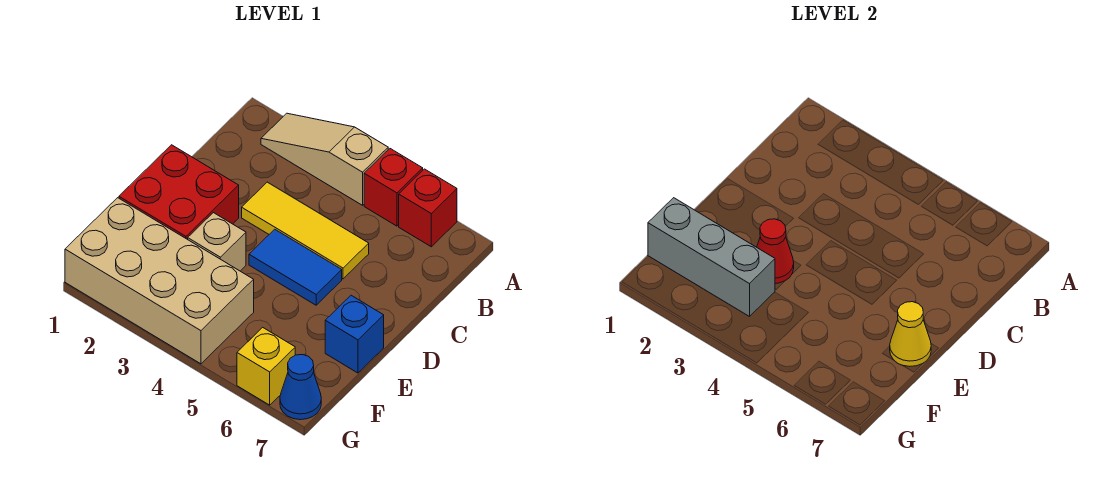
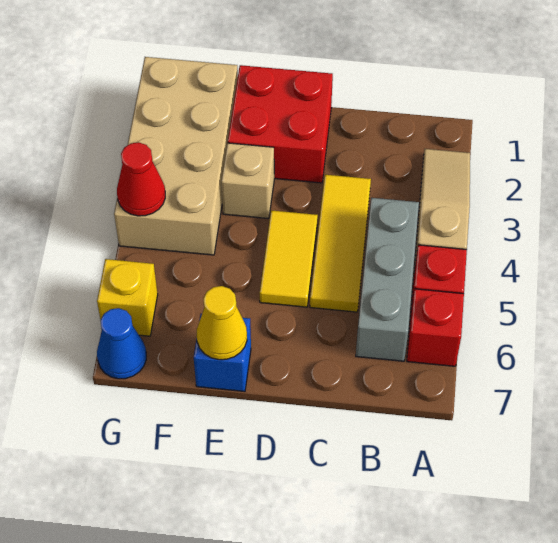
blue 1x2 tile [249,229,342,305] -> yellow 1x2 tile [260,210,318,307]
red 1x1 cone [757,219,794,284] -> red 1x1 cone moved to [117,142,165,216]
grey 1x3 brick [648,198,775,316] -> grey 1x3 brick moved to [356,198,419,361]

